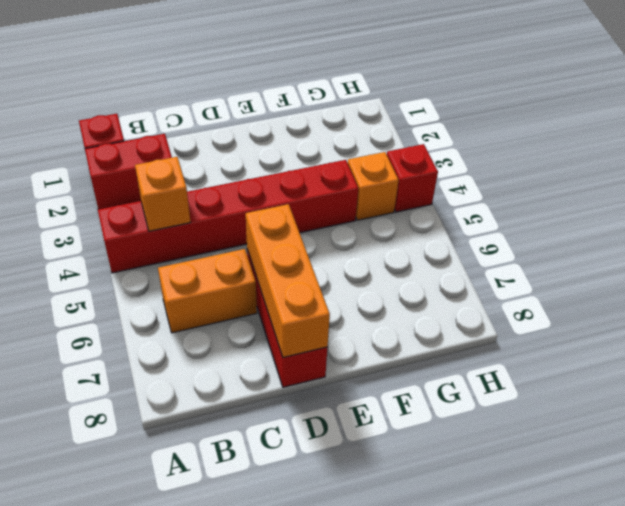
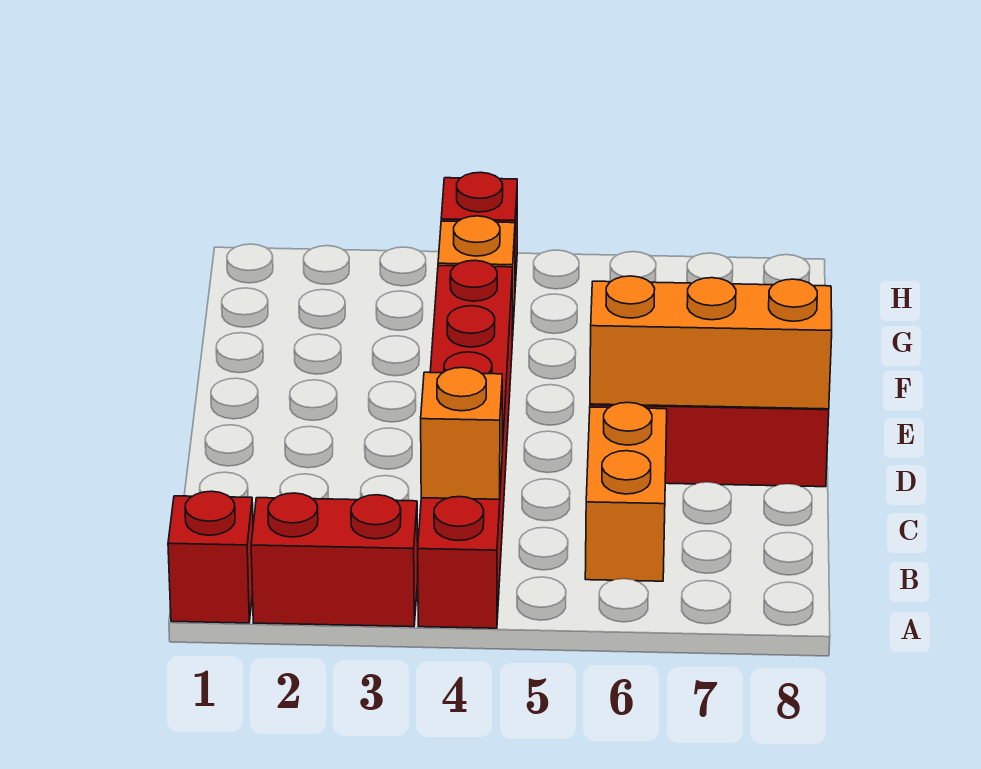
red 1x2 brick [85,134,172,209] -> red 1x2 brick turned to [251,493,418,627]

